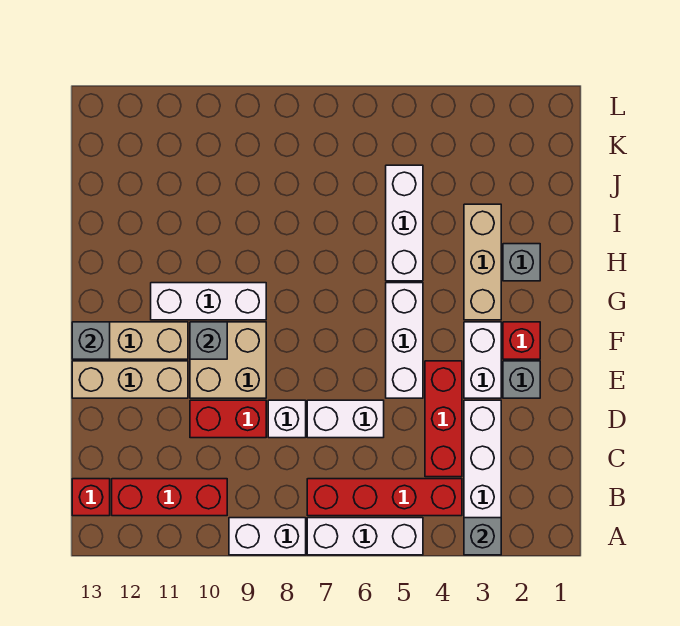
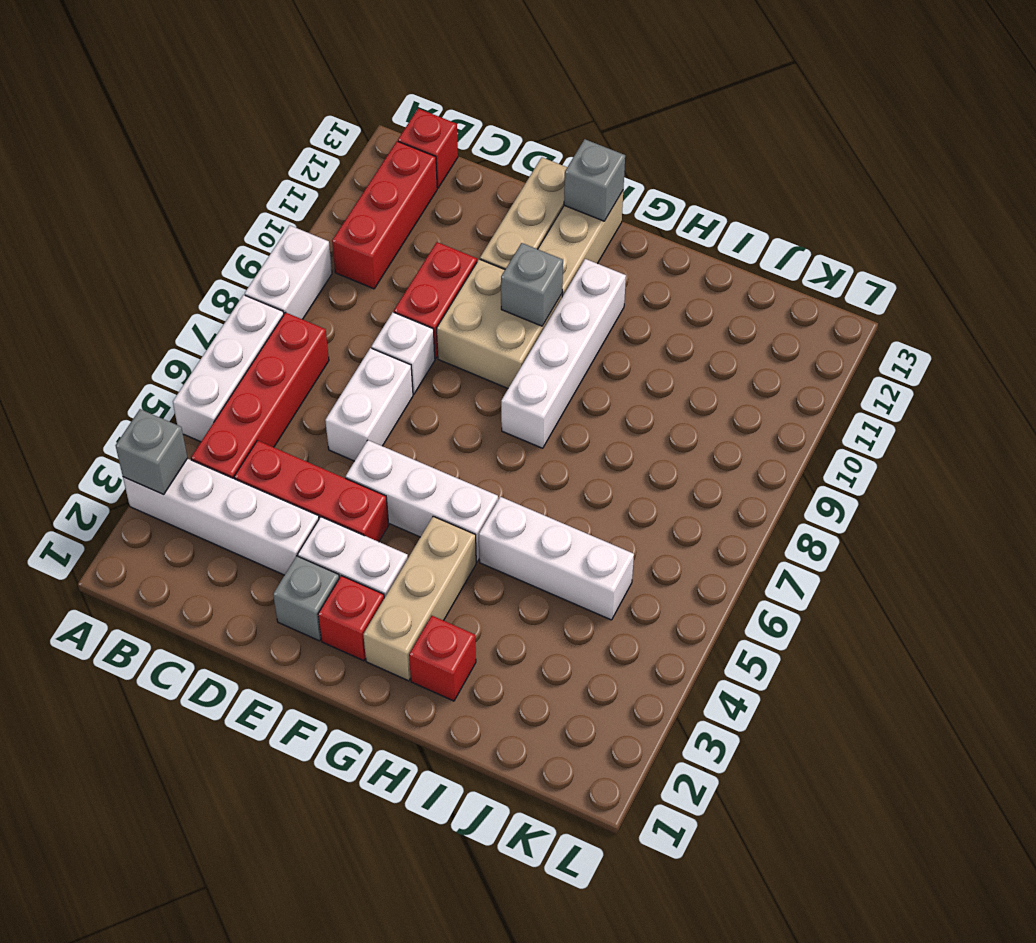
tan 1x3 brick [464,204,501,320] -> tan 1x3 brick turned to [363,516,476,681]
white 1x3 brick [151,283,266,320] -> white 1x4 brick [501,259,626,448]
grey 1x1 brick [503,244,540,281] -> red 1x1 brick [409,616,476,701]

